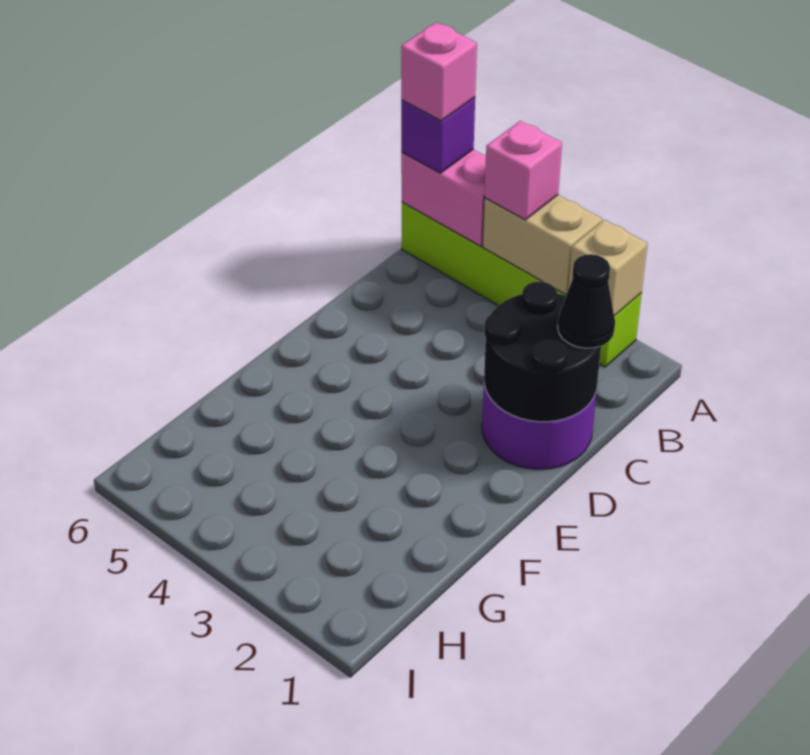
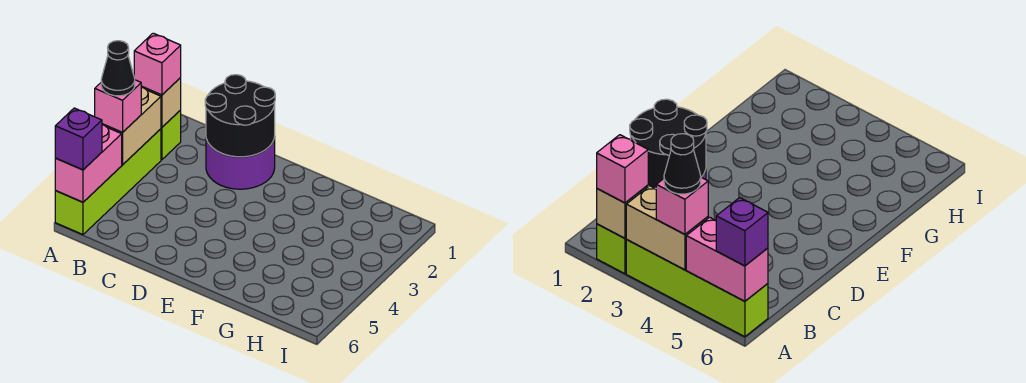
pink 1x1 brick [401,22,477,121] -> pink 1x1 brick moved to [134,33,181,95]
black 1x1 cone [558,254,615,348] -> black 1x1 cone moved to [101,41,135,96]

